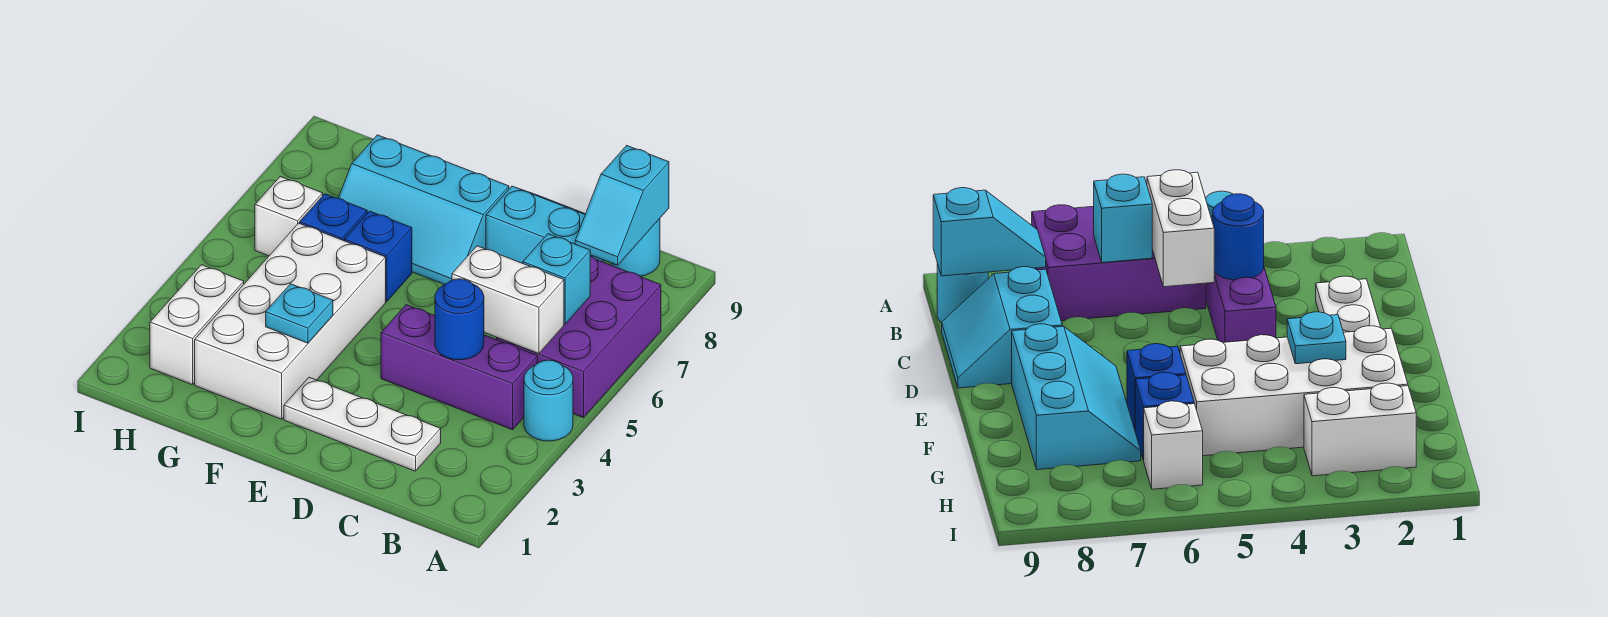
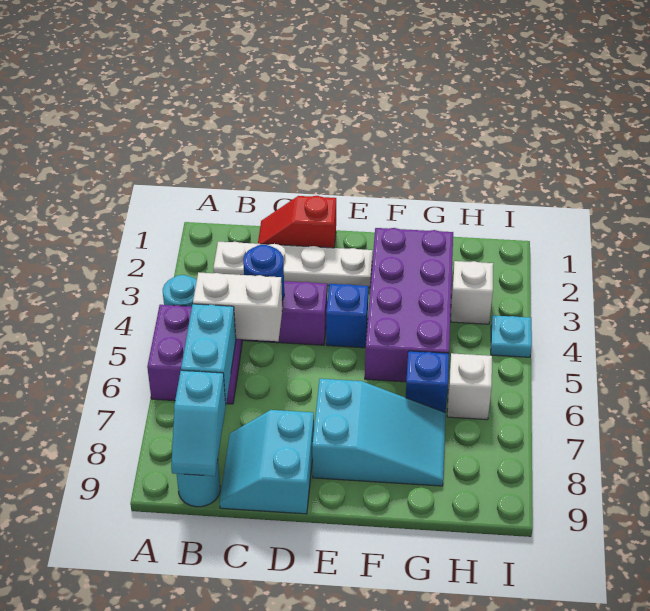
purple 2x3 brick [497,256,661,418] -> purple 2x2 brick [147,305,242,404]
cyan 1x1 brick [523,234,590,324] -> cyan 1x2 brick [181,304,236,403]
cyan 1x2 slope [575,146,669,265] -> cyan 1x2 slope turned to [171,370,226,476]
none -> red 1x2 slope [258,196,336,248]
white 1x3 plate [284,377,441,471] -> white 1x4 plate [213,242,373,288]
cyan 2x2 slope [486,186,604,263] -> cyan 2x2 slope turned to [220,410,314,514]
cyan 2x3 slope [339,135,509,285] -> cyan 2x3 slope turned to [312,379,446,486]
white 2x4 brick [195,223,386,419] -> purple 2x4 brick [365,228,453,382]
cyan 1x1 plate [266,284,333,343] -> cyan 1x1 plate moved to [491,315,532,357]
blue 1x1 brick [344,211,412,302] -> blue 1x1 brick moved to [326,284,369,348]
white 1x2 brick [150,265,244,385] -> white 1x1 brick [451,261,493,324]

